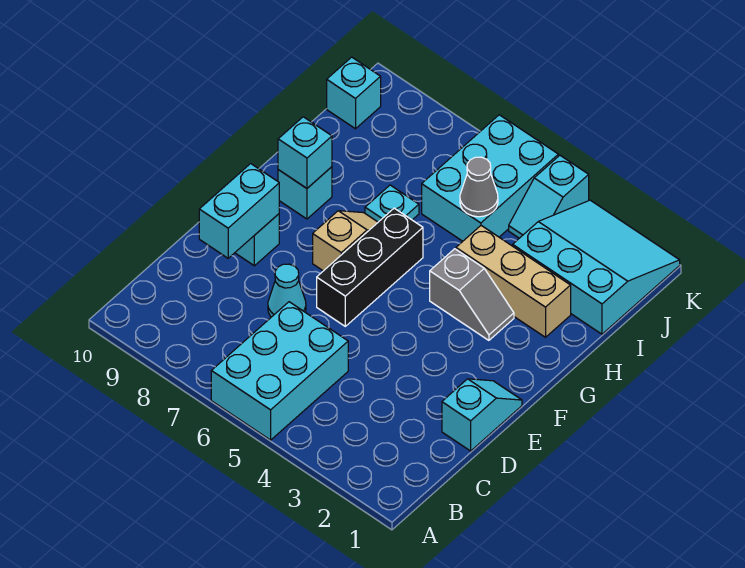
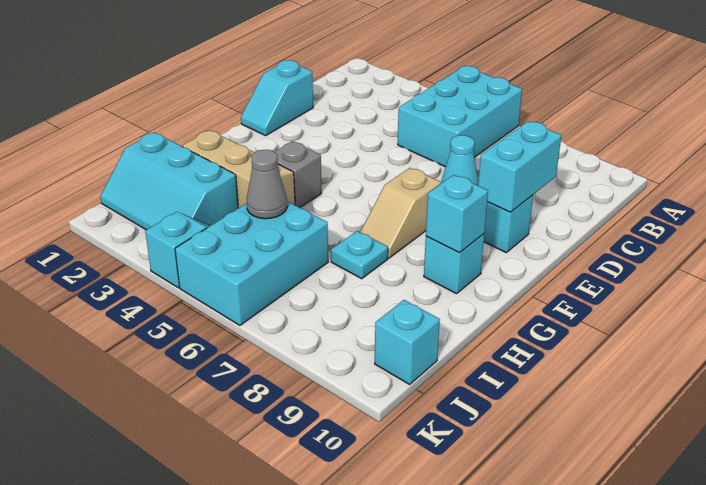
black 1x3 brick [317,208,423,326] -> none
cyan 3x3 slope [513,200,680,334] -> cyan 2x3 slope [100,132,238,230]

